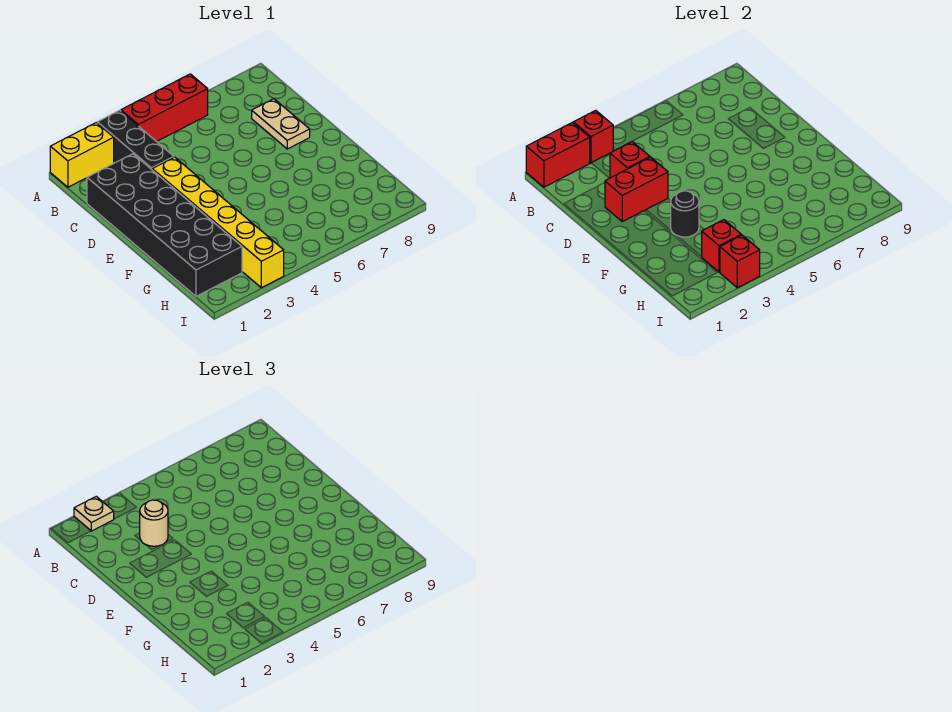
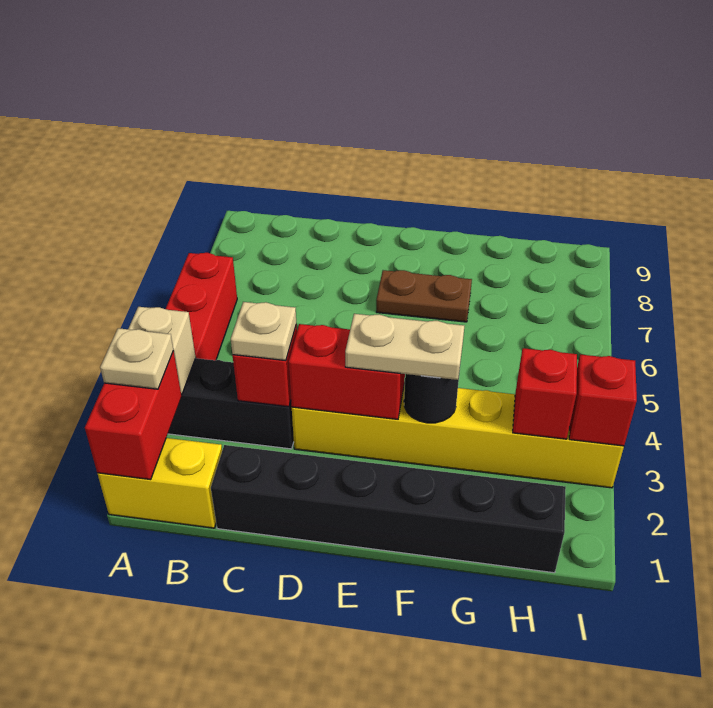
yellow 1x2 brick [50,123,114,187] -> yellow 1x2 brick turned to [97,438,222,528]
red 1x1 brick [573,110,613,163] -> tan 1x1 brick [128,307,196,394]
black 2x6 brick [87,154,242,296] -> black 1x6 brick [211,445,566,573]
tan 1x1 round brick [140,500,168,546] -> tan 1x1 plate [231,302,296,361]
tan 1x2 plate [252,99,310,149] -> tan 1x2 plate moved to [345,314,464,380]
red 1x2 brick [605,157,668,222] -> red 1x2 brick turned to [289,324,405,419]
none -> brown 1x2 plate [376,270,472,322]

